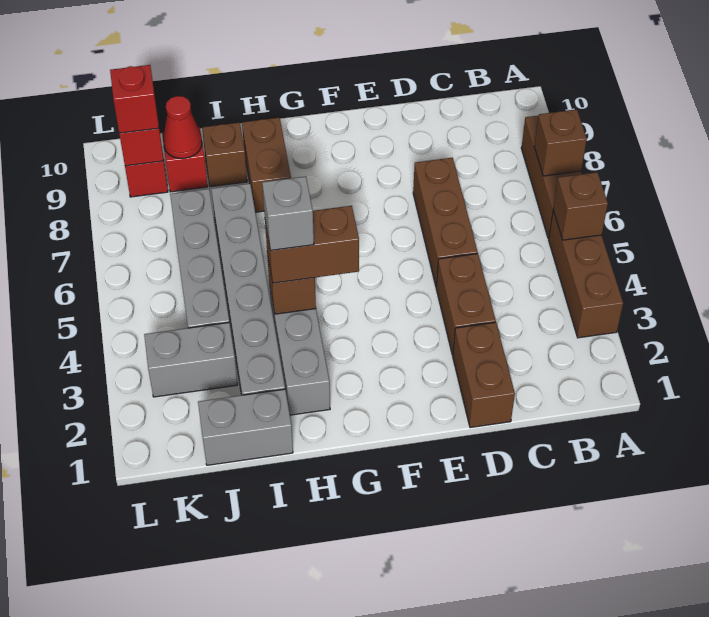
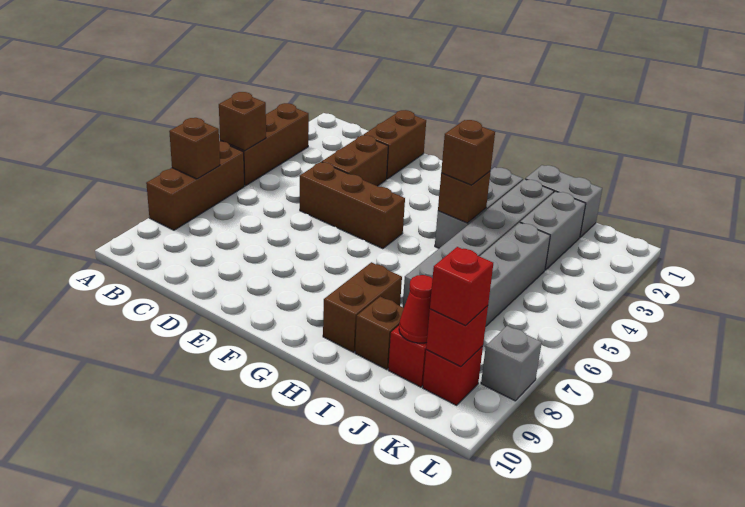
brown 1x3 brick [413,158,478,286] -> brown 1x3 brick turned to [300,162,405,249]
brown 1x2 brick [265,206,359,283] -> brown 1x1 brick [441,120,495,185]
grey 1x1 brick [262,176,314,250] -> grey 1x1 brick moved to [481,326,542,401]
grey 1x2 brick [144,322,238,397] -> grey 1x2 brick turned to [520,191,586,270]

